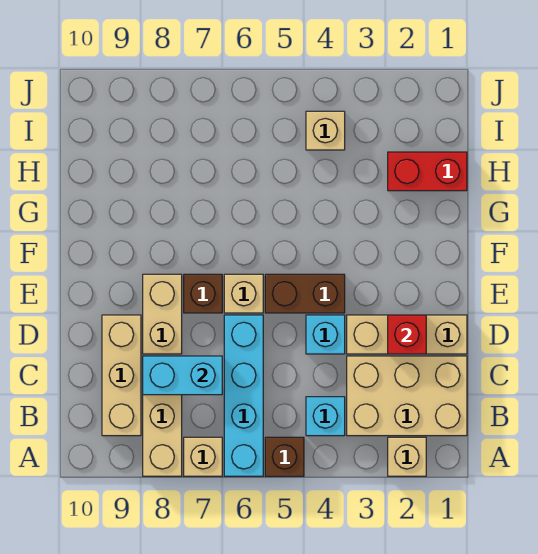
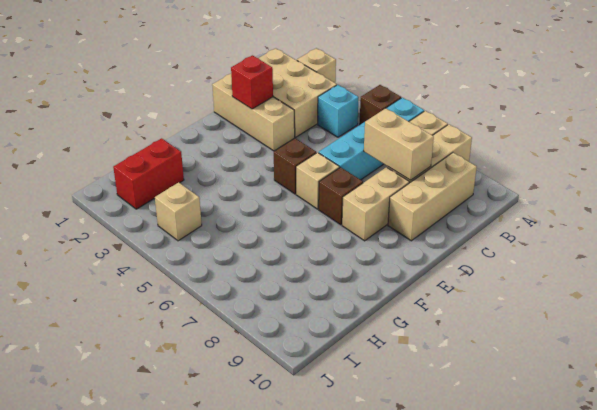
cyan 1x2 brick [143,356,222,395] -> tan 1x2 brick [364,108,434,180]
cyan 1x1 brick [306,315,345,354] -> none
brown 1x2 brick [265,274,345,313] -> brown 1x1 brick [274,138,316,194]
red 1x2 brick [388,152,467,191] -> red 1x2 brick turned to [113,138,184,209]

